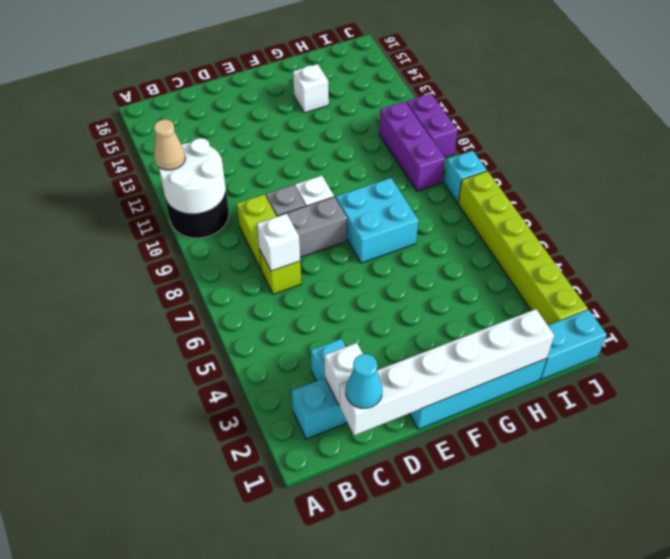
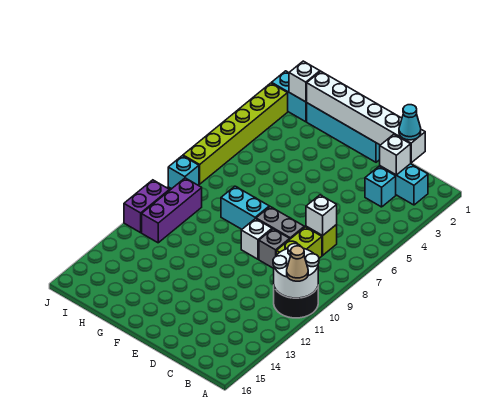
cyan 2x2 brick [336,178,418,263] -> cyan 1x2 brick [221,186,269,229]
white 1x1 brick [293,64,329,113] -> white 1x1 brick moved to [289,61,320,102]

